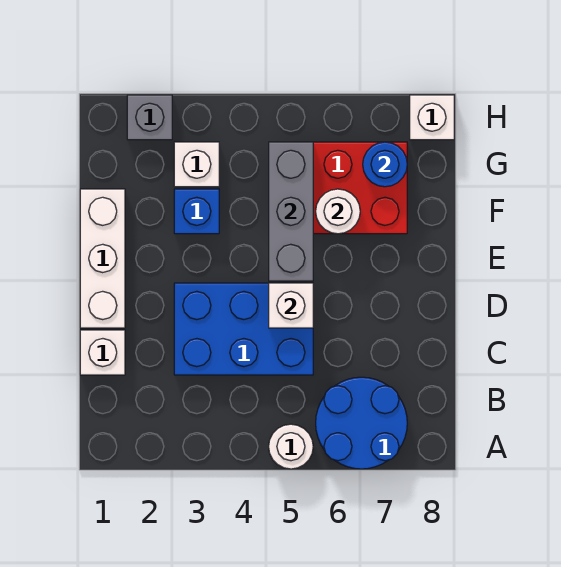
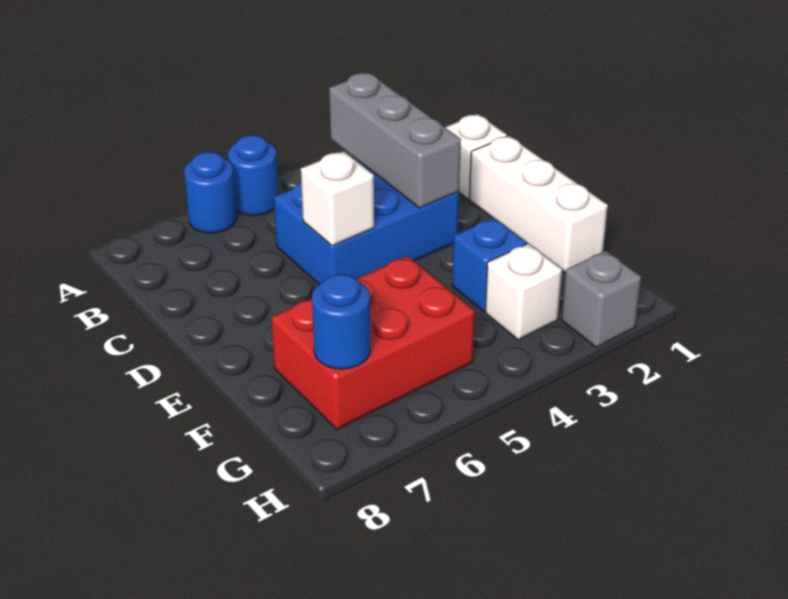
white 1x1 round brick [269,424,313,469] -> blue 1x1 round brick [228,135,278,216]
blue 2x2 round brick [316,377,407,469] -> blue 1x1 round brick [184,152,237,233]
grey 1x3 brick [269,142,313,281] -> grey 1x3 brick moved to [329,73,461,208]
white 1x1 round brick [316,189,360,234] -> none
white 1x1 brick [410,95,454,140] -> none

